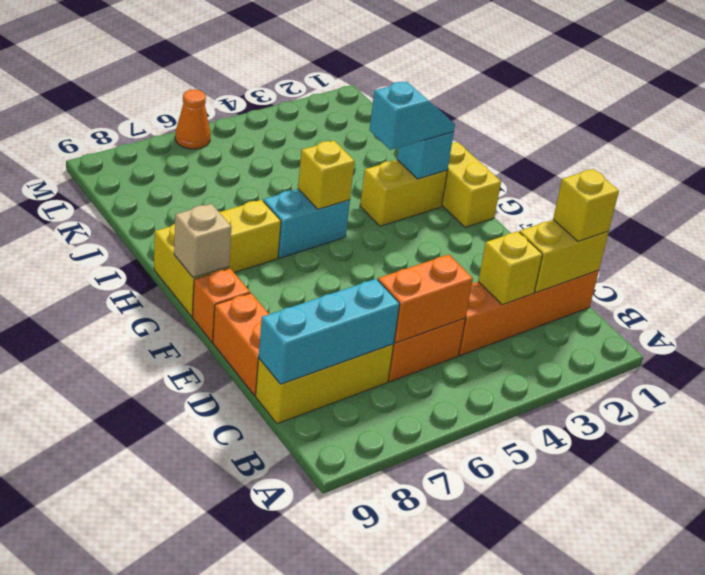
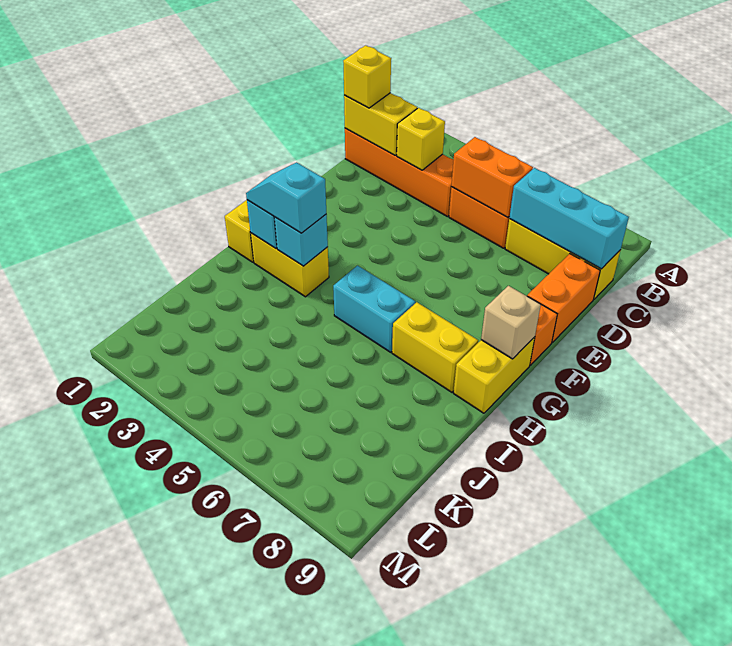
none -> cyan 1x1 brick [274,214,328,266]
yellow 1x1 brick [298,141,355,209] -> none
orange 1x1 cone [175,89,211,149] -> none

